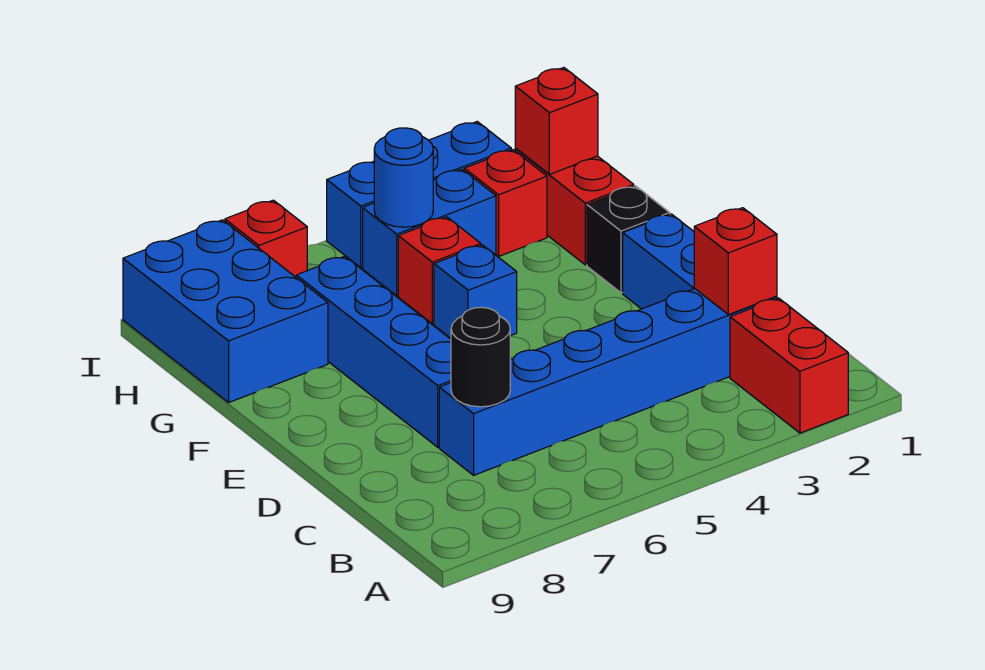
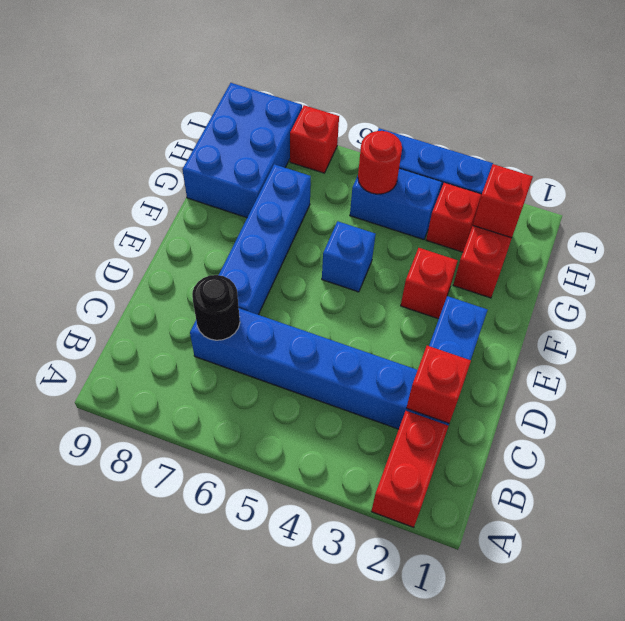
black 1x1 brick [587,186,670,293] -> none
red 1x1 brick [398,217,481,324] -> red 1x1 brick moved to [401,248,458,319]
blue 1x1 round brick [374,128,433,227] -> red 1x1 round brick [358,131,402,194]

